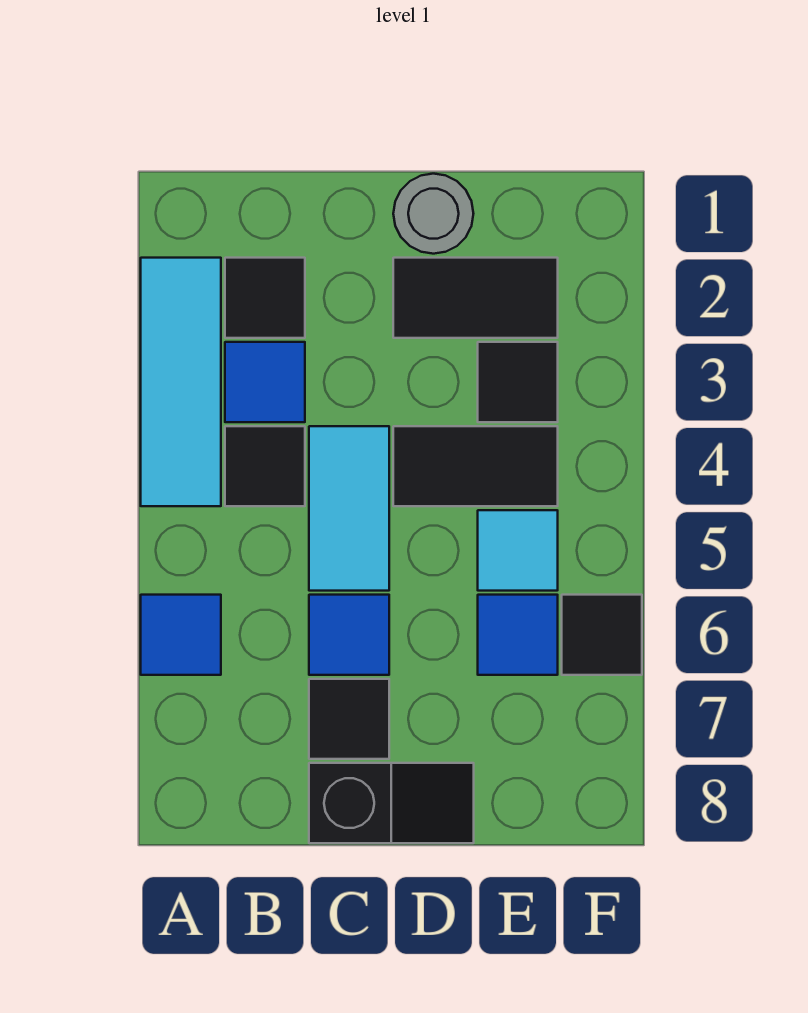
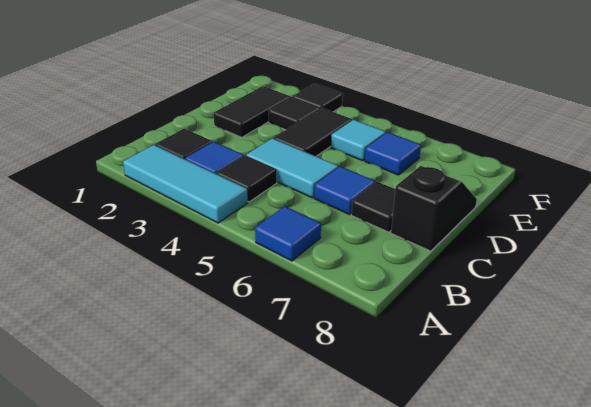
grey 1x1 round brick [393,174,474,254] -> none
black 1x1 tile [562,595,642,675] -> black 1x1 tile moved to [293,84,343,112]

